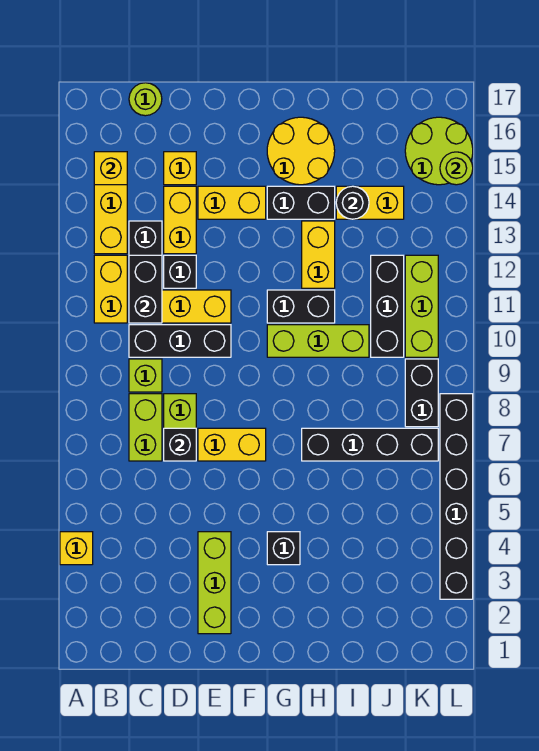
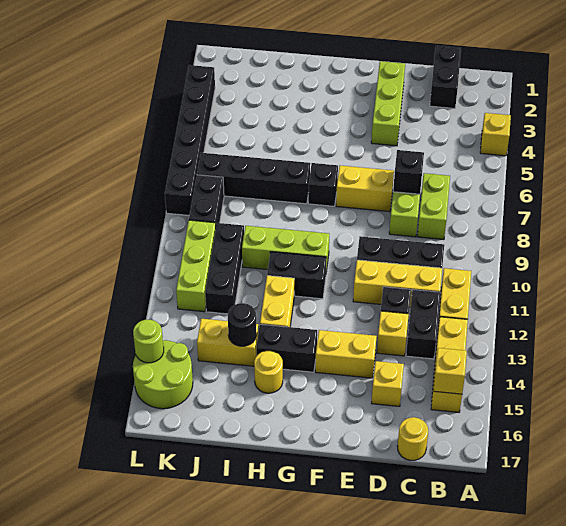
lime 1x1 brick [129,359,162,392] -> none
black 1x2 brick [129,255,162,323] -> black 1x2 brick moved to [430,46,461,108]
lime 1x1 round brick [129,83,162,116] -> yellow 1x1 round brick [397,417,428,460]
yellow 1x2 brick [164,186,196,254] -> yellow 1x1 brick [377,311,409,356]
black 1x1 brick [267,532,300,565] -> black 1x1 brick moved to [308,163,338,206]
yellow 2x2 round brick [267,117,335,185] -> yellow 1x1 round brick [254,351,283,393]

